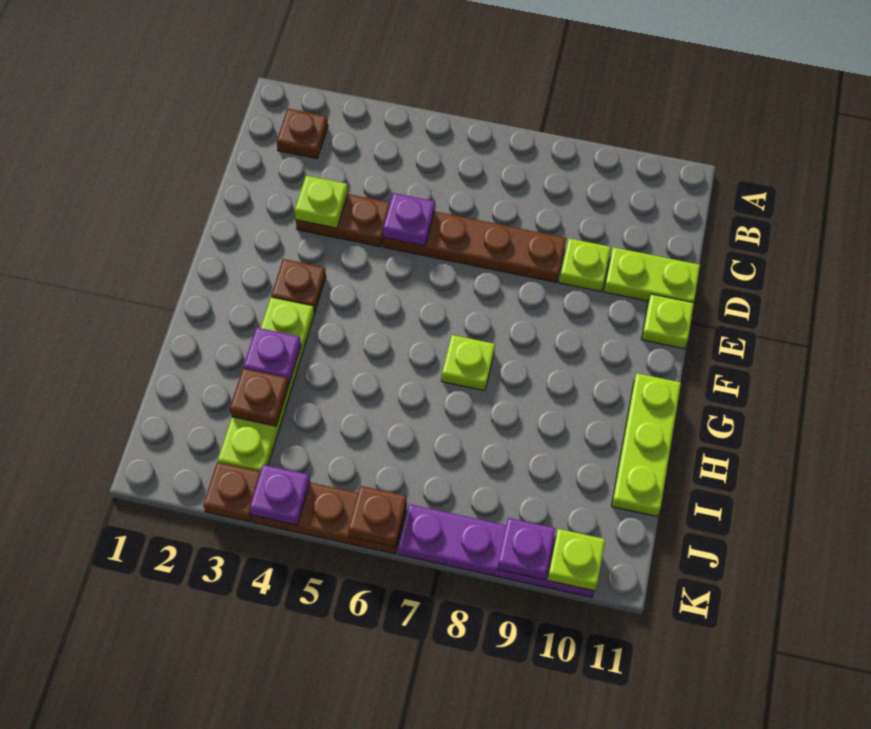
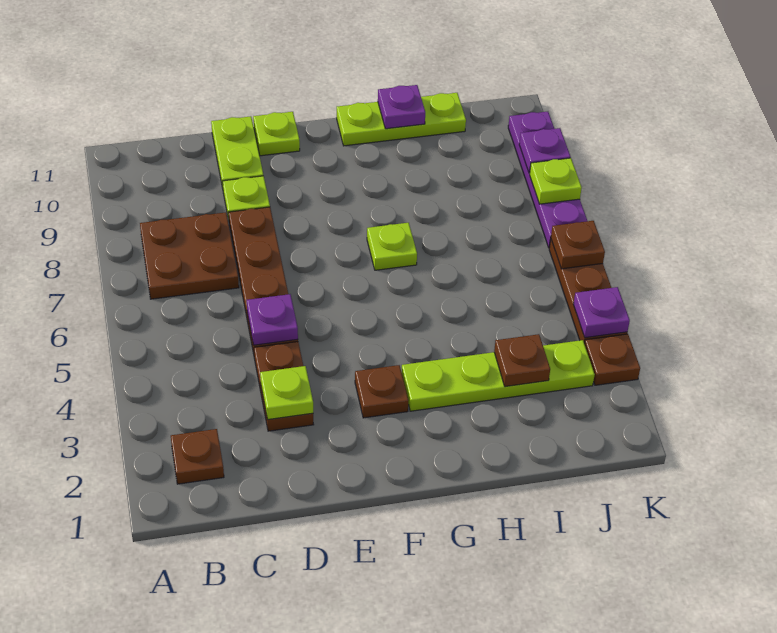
none -> brown 2x2 plate [140,212,239,299]
purple 1x1 plate [244,327,301,384] -> purple 1x1 plate moved to [378,85,425,129]
lime 1x1 plate [547,529,605,591] -> lime 1x1 plate moved to [530,158,582,204]

